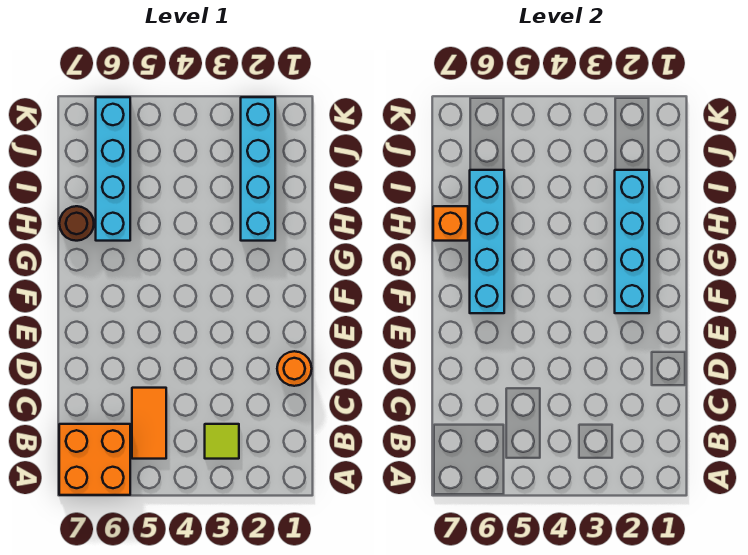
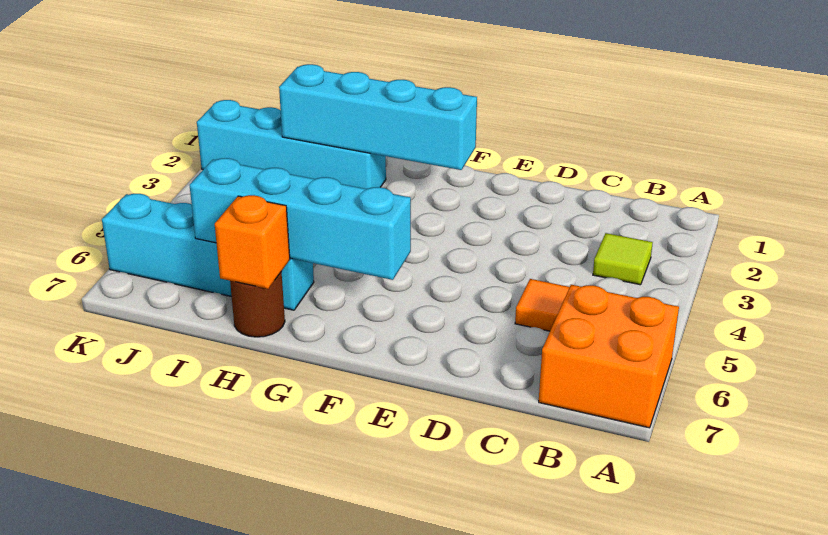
orange 1x1 round brick [277,351,312,386] -> none

